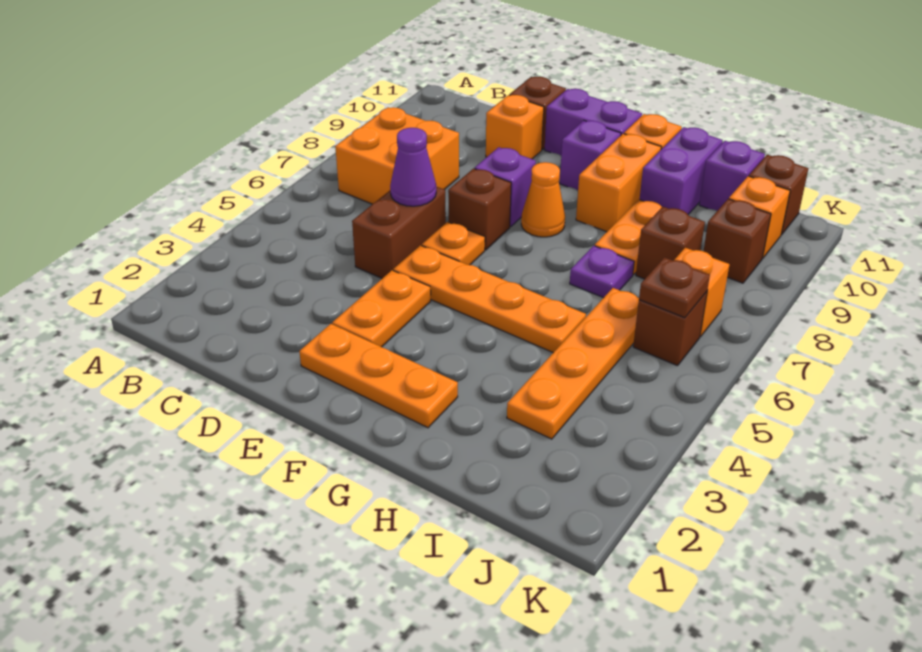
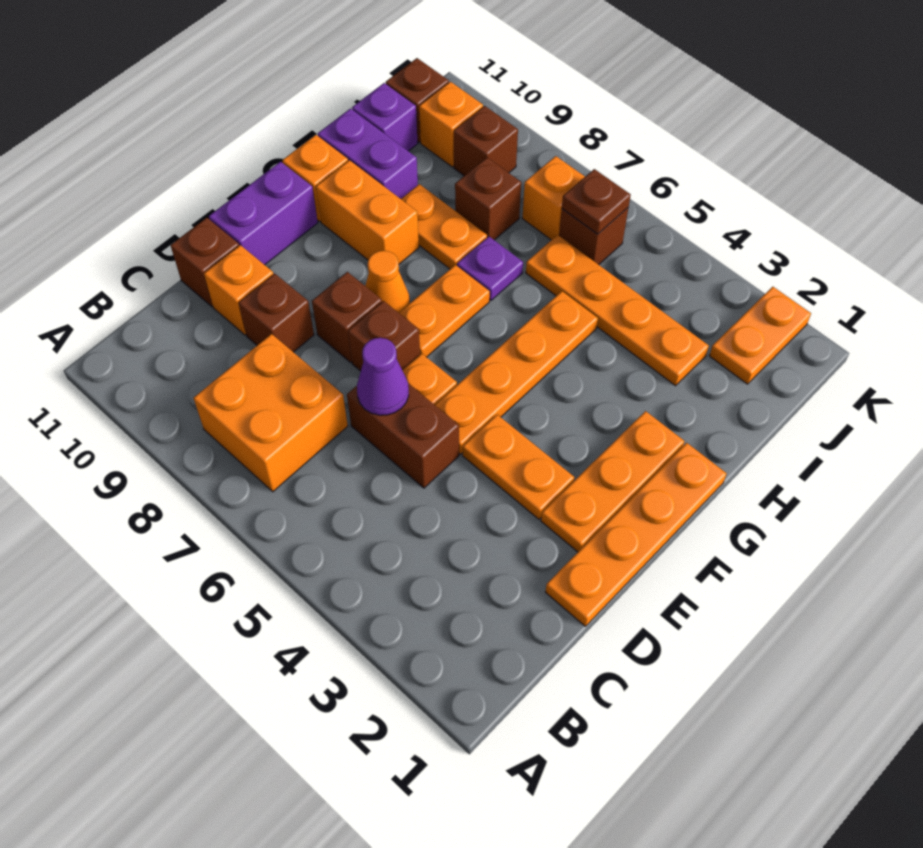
none -> orange 1x4 plate [546,443,727,626]
none -> brown 1x1 brick [238,273,314,352]
purple 1x1 brick [475,147,536,227] -> brown 1x1 brick [312,272,382,362]
none -> orange 1x2 plate [399,265,490,357]
purple 1x1 brick [560,121,621,190] -> none
none -> orange 1x2 plate [709,287,811,384]

